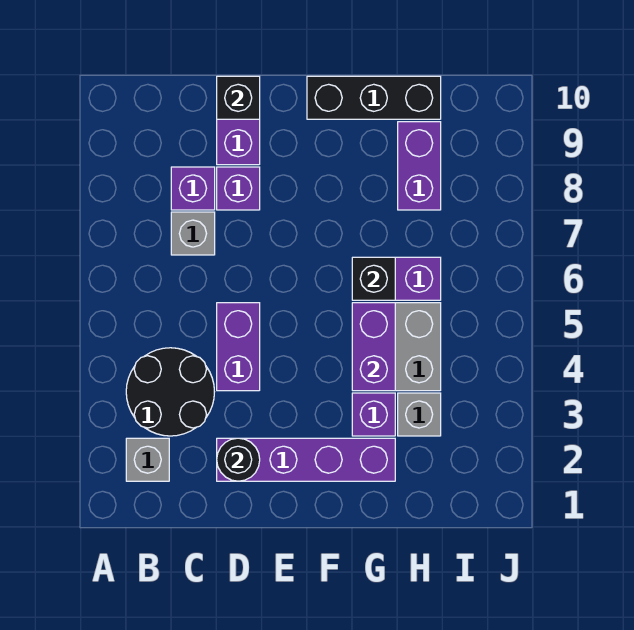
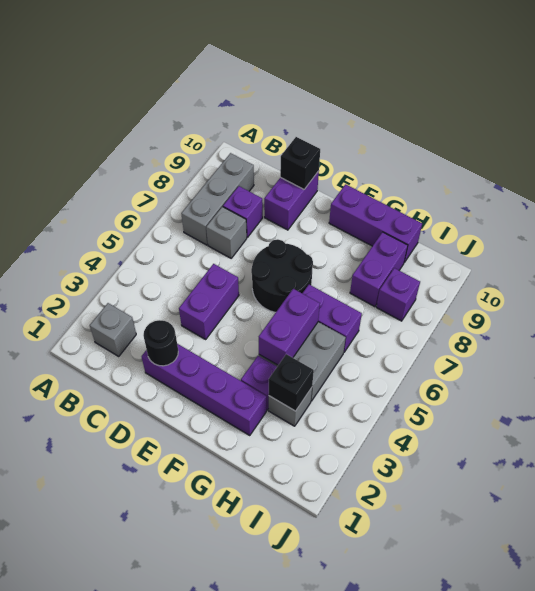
black 2x2 round brick [126,348,214,436] -> black 2x2 round brick moved to [251,239,313,312]
none -> grey 1x3 brick [181,153,254,245]
purple 1x1 brick [217,167,260,210] -> purple 1x1 brick moved to [376,268,420,321]
black 1x3 brick [307,76,441,119] -> purple 1x3 brick [329,184,422,262]
black 1x1 brick [352,257,395,300] -> black 1x1 brick moved to [269,354,314,411]

